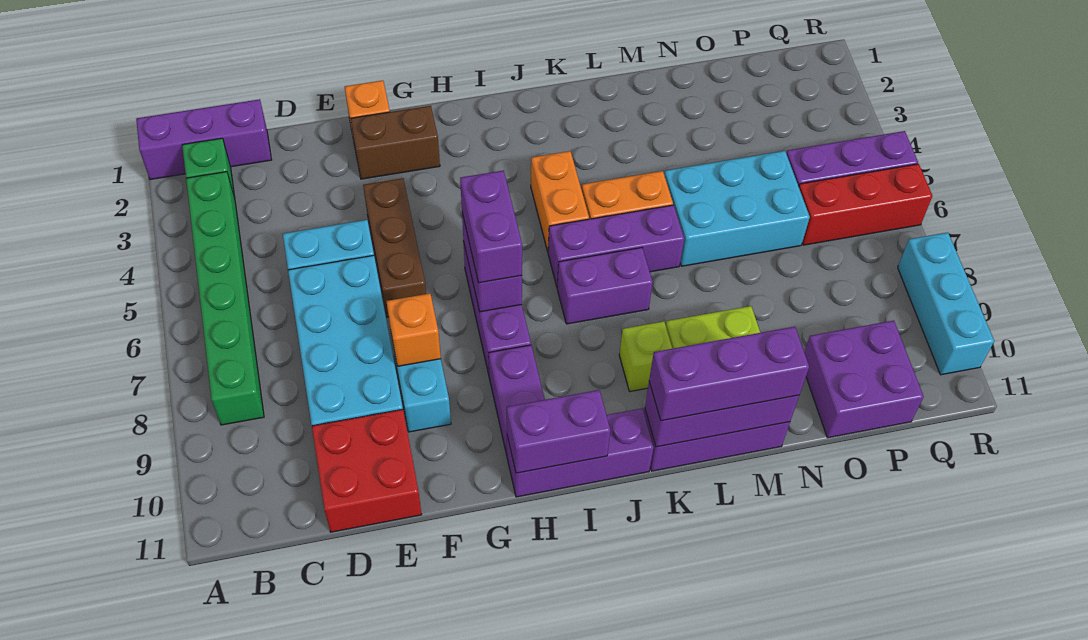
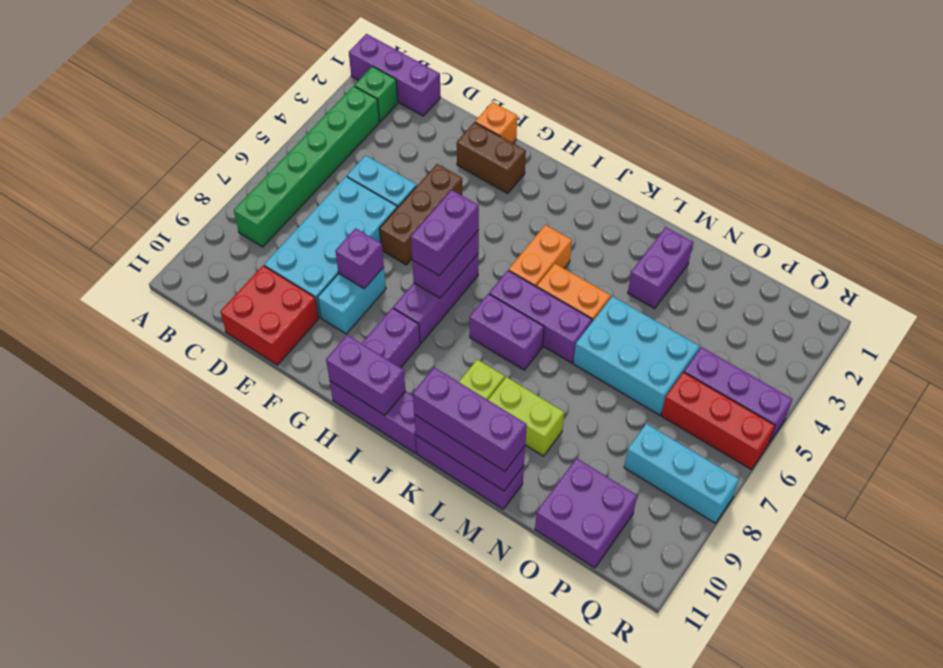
orange 1x1 brick [386,293,441,366] -> purple 1x1 brick [335,228,384,289]
none -> purple 1x2 brick [628,227,693,308]
cyan 1x3 brick [898,232,994,375] -> cyan 1x3 brick turned to [624,424,739,523]

